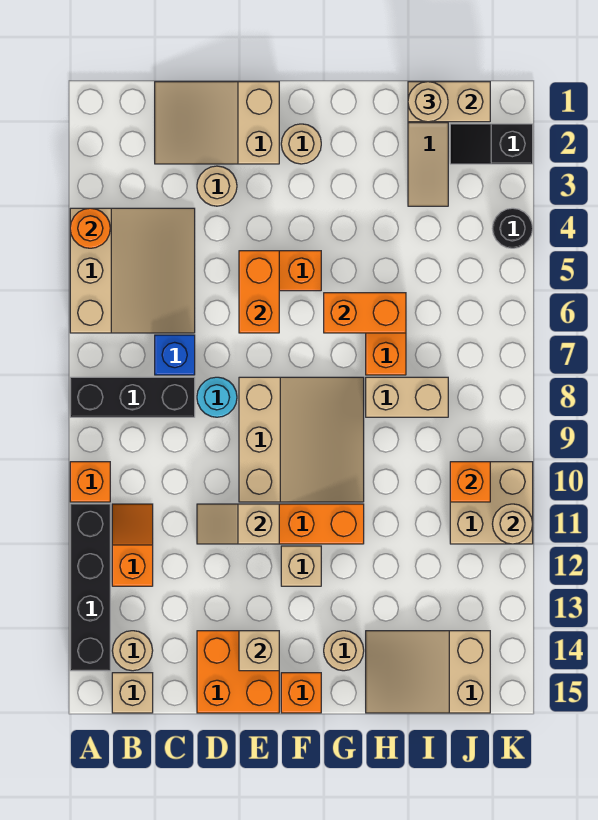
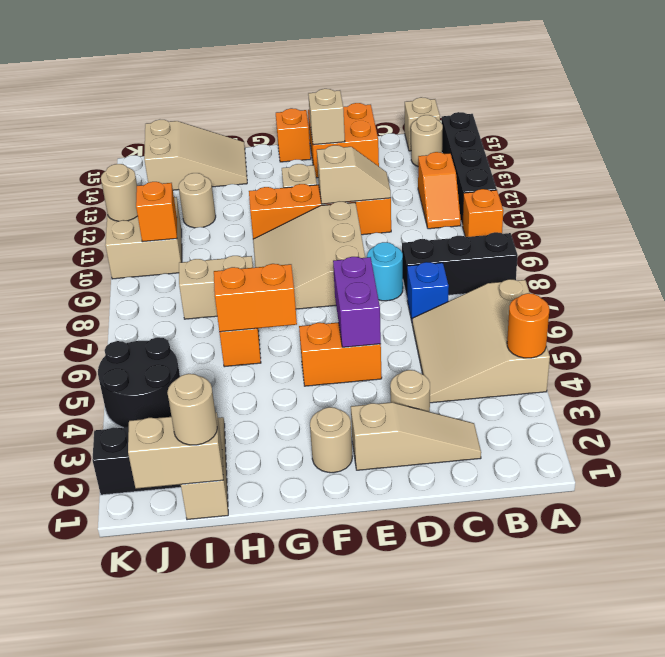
tan 2x3 slope [155,82,279,164] -> tan 1x3 slope [351,402,481,470]
orange 1x2 brick [239,251,279,333] -> purple 1x2 brick [333,257,381,347]
tan 1x1 round brick [324,631,364,671] -> tan 1x1 round brick moved to [178,173,216,228]
black 1x1 round brick [492,208,533,248] -> black 2x2 round brick [98,337,180,428]

